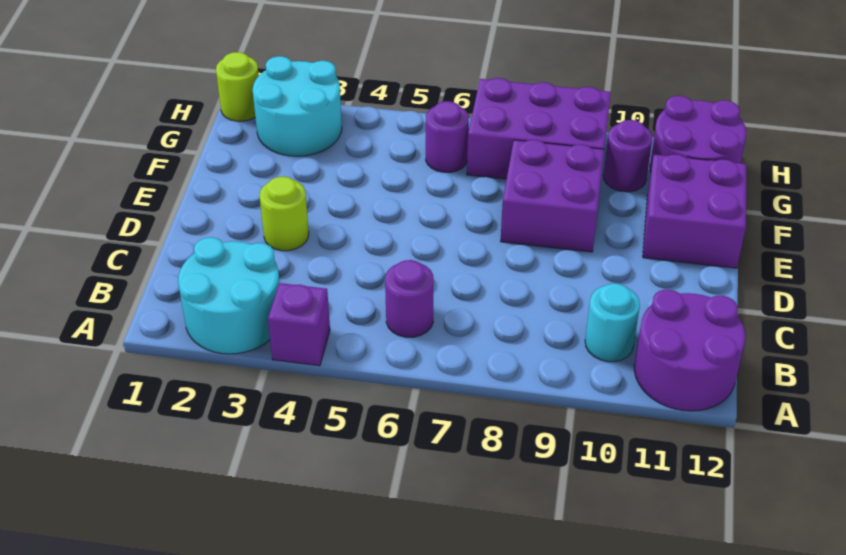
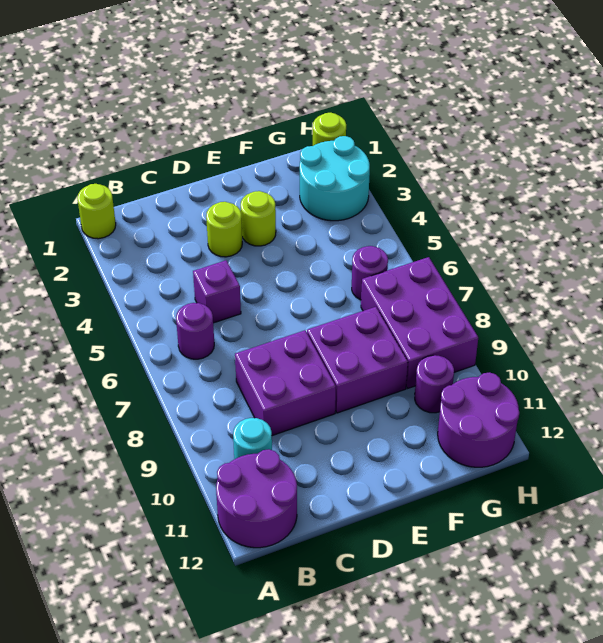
none -> lime 1x1 round brick [77,184,116,239]
cyan 2x2 round brick [178,237,280,354] -> none
purple 1x1 brick [268,283,330,366] -> purple 1x1 brick moved to [193,260,241,323]
none -> lime 1x1 round brick [240,191,276,246]
purple 2x2 brick [643,155,746,268] -> purple 2x2 brick moved to [235,330,336,436]

